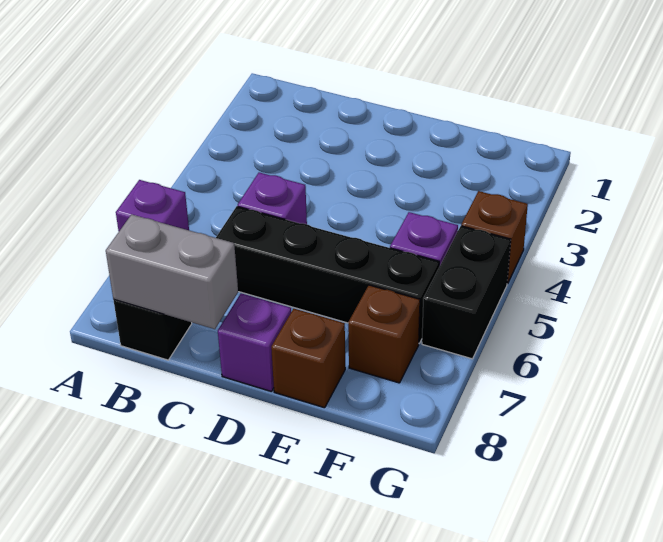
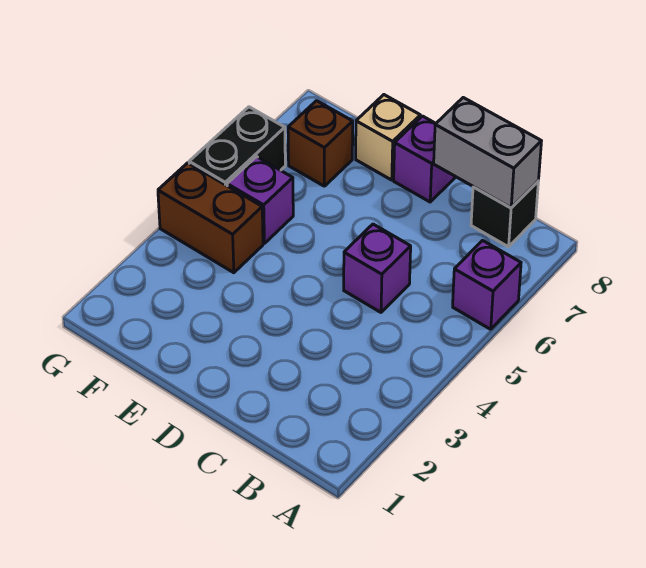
black 1x4 brick [216,206,439,343] -> none
brown 1x1 brick [271,309,345,408] -> tan 1x1 brick [356,95,420,180]
brown 1x1 brick [461,191,528,284] -> brown 1x2 brick [158,163,263,273]

